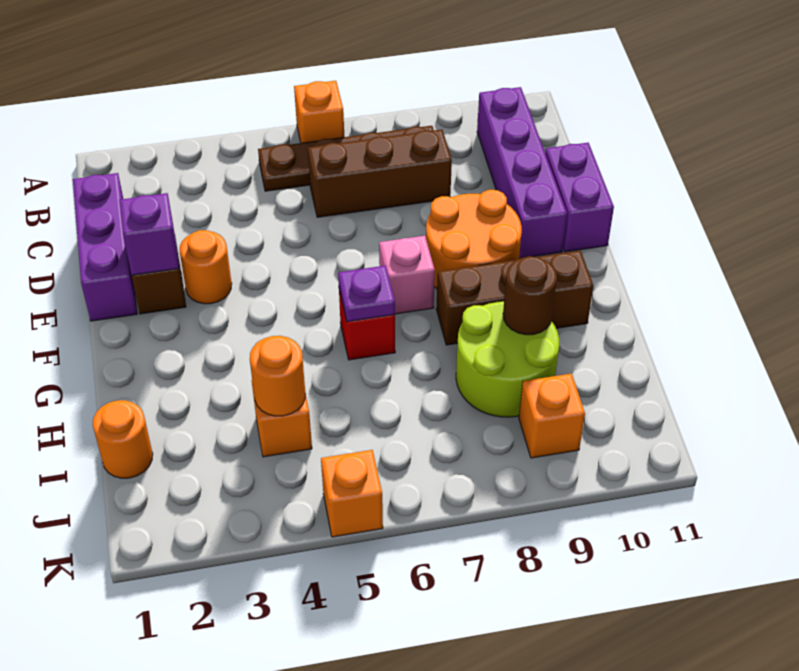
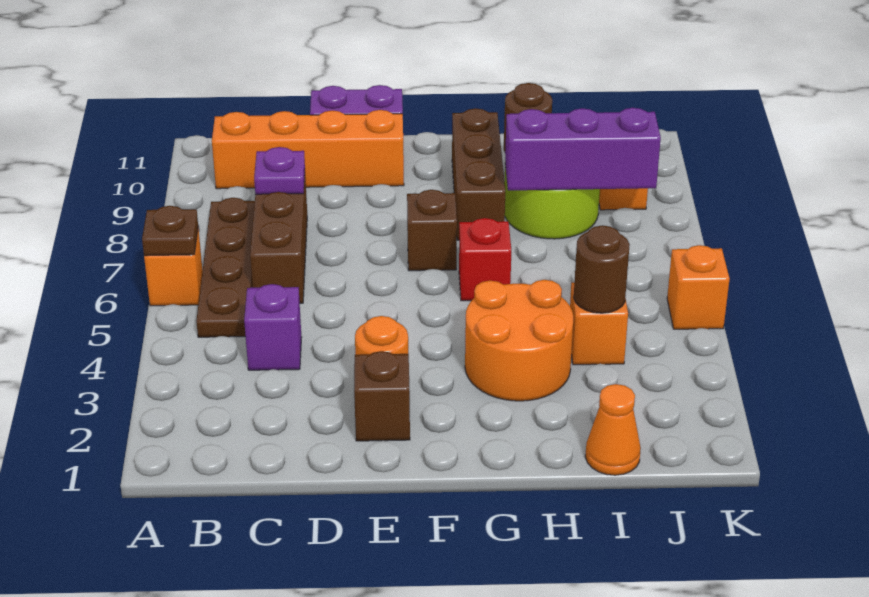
none -> brown 1x1 plate [142,206,198,256]
purple 1x4 brick [477,87,567,259] -> orange 1x4 brick [212,110,404,189]
purple 1x3 brick [73,173,137,321] -> purple 1x3 brick moved to [505,108,661,190]
purple 1x1 brick [119,193,179,275] -> purple 1x1 brick moved to [244,284,302,370]
orange 2x2 round brick [426,190,522,289] -> orange 2x2 round brick moved to [465,280,573,401]
pink 1x1 brick [379,236,435,314] -> brown 1x1 brick [407,190,457,271]
purple 1x1 plate [338,266,395,322] -> purple 1x1 plate moved to [254,147,305,194]
orange 1x1 round brick [93,400,153,478] -> orange 1x1 cone [585,384,641,475]
orange 1x1 round brick [250,336,305,416] -> brown 1x1 round brick [574,226,630,313]

